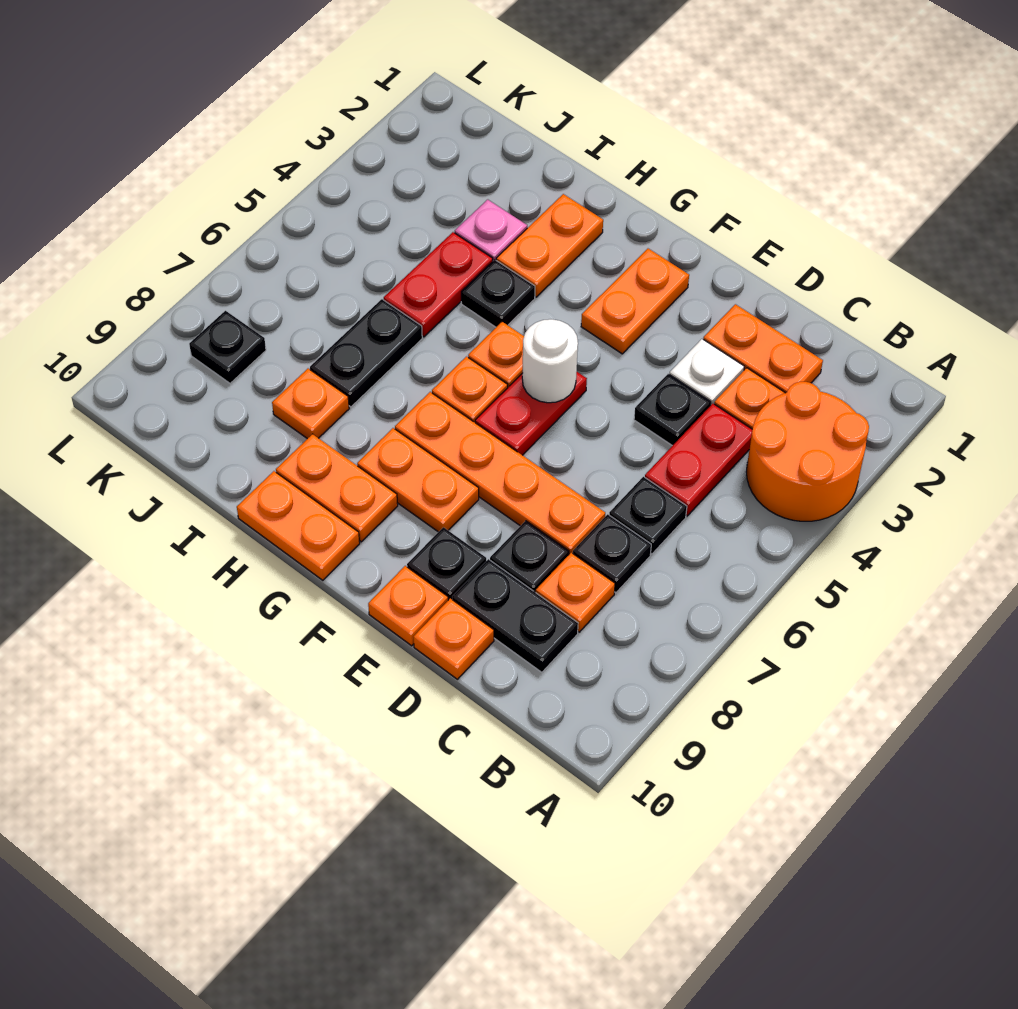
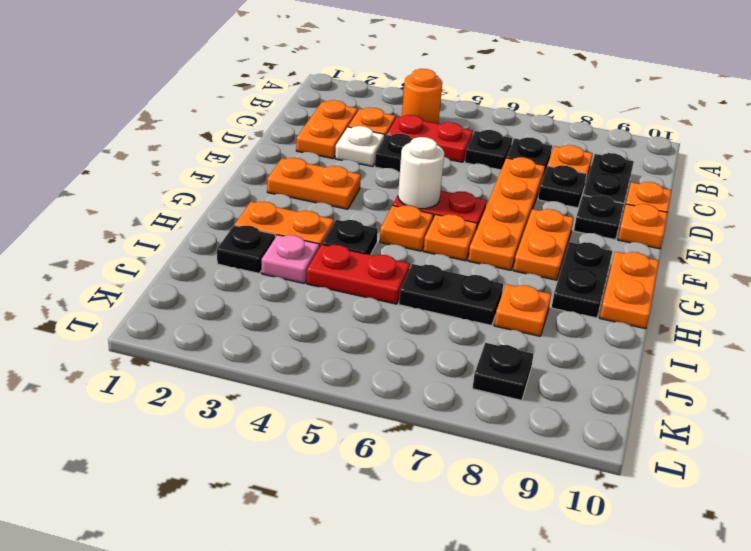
orange 2x2 round brick [746,382,869,521] -> orange 1x1 round brick [402,69,442,124]
orange 1x2 plate [276,434,398,542] -> black 1x2 plate [551,242,613,318]
none -> black 1x1 plate [217,225,275,273]

